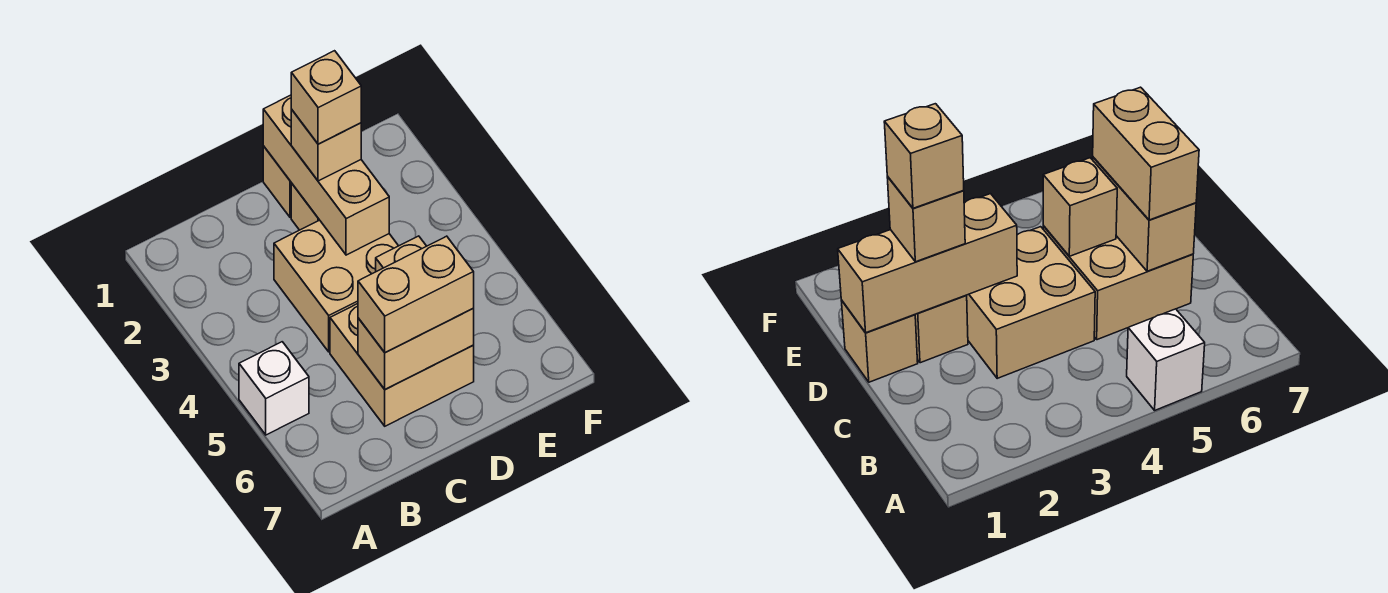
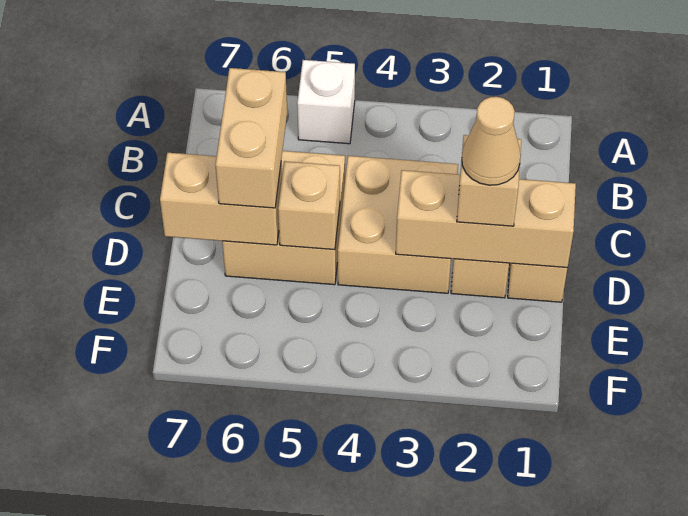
tan 1x2 brick [358,309,474,389] -> tan 1x2 brick turned to [160,153,282,245]
tan 1x1 brick [291,51,361,144] -> tan 1x1 cone [462,97,521,185]

